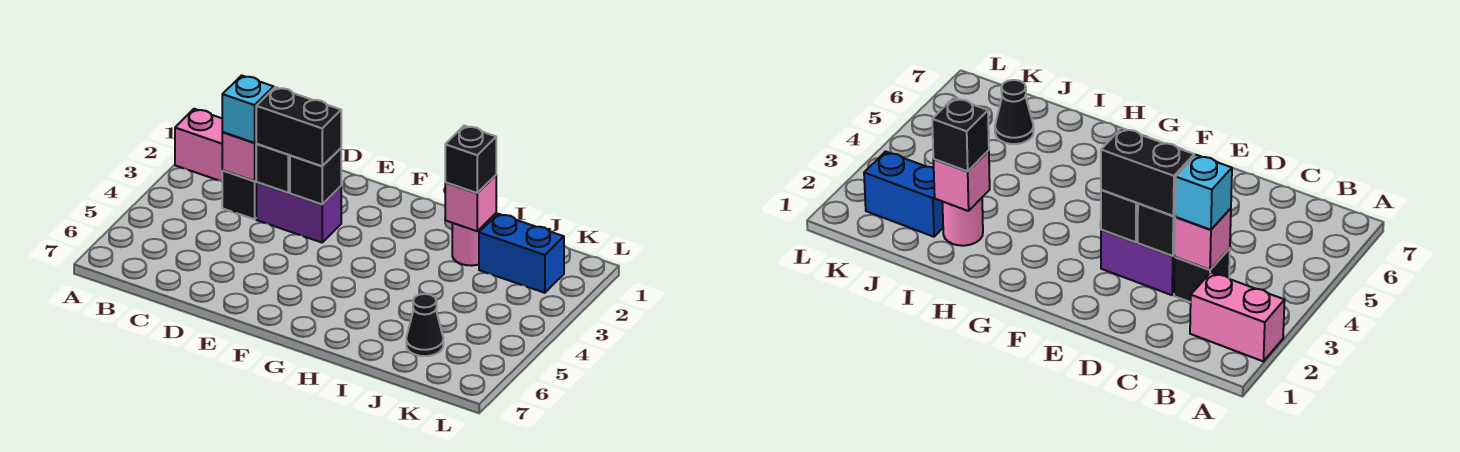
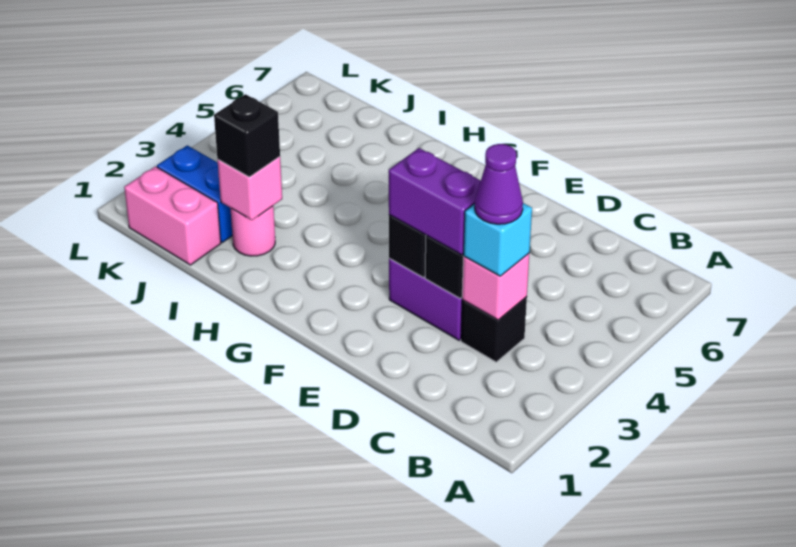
pink 1x2 brick [175,109,223,181] -> pink 1x2 brick moved to [124,166,221,265]
none -> purple 1x1 cone [475,144,523,224]
black 1x2 brick [256,87,341,166] -> purple 1x2 brick [389,148,481,255]
black 1x1 cone [406,294,443,356] -> none

